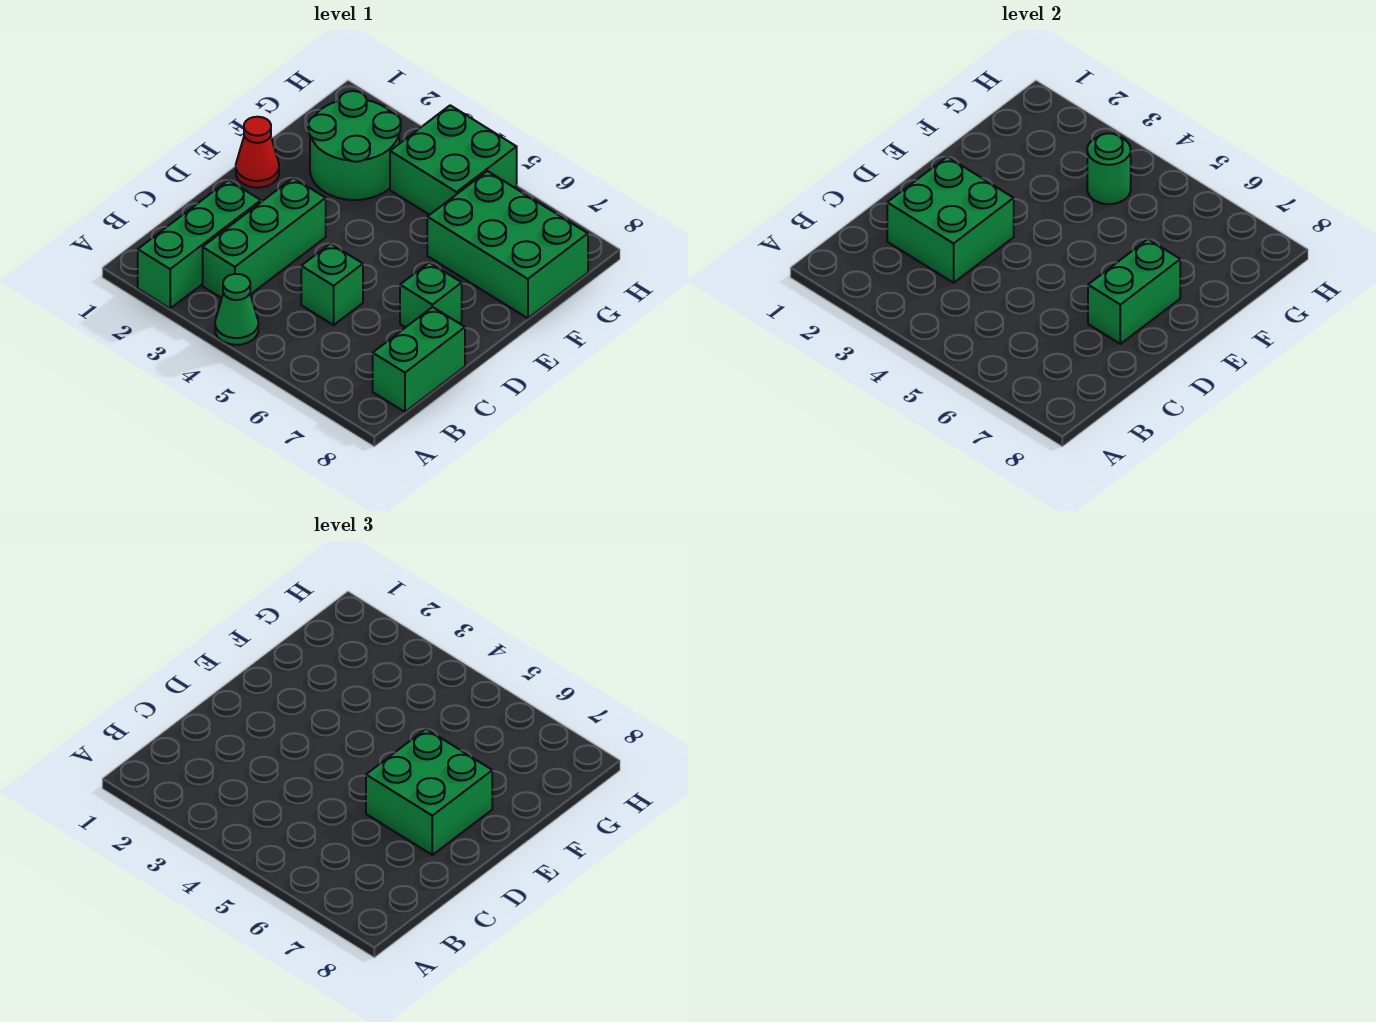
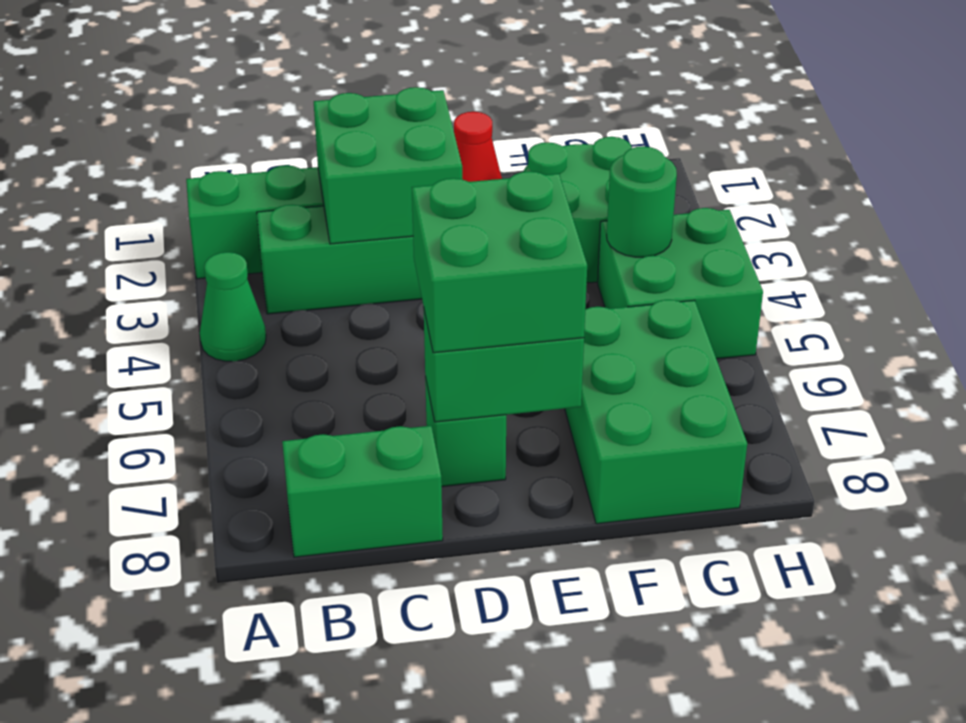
green 1x1 brick [301,244,363,325] -> none

